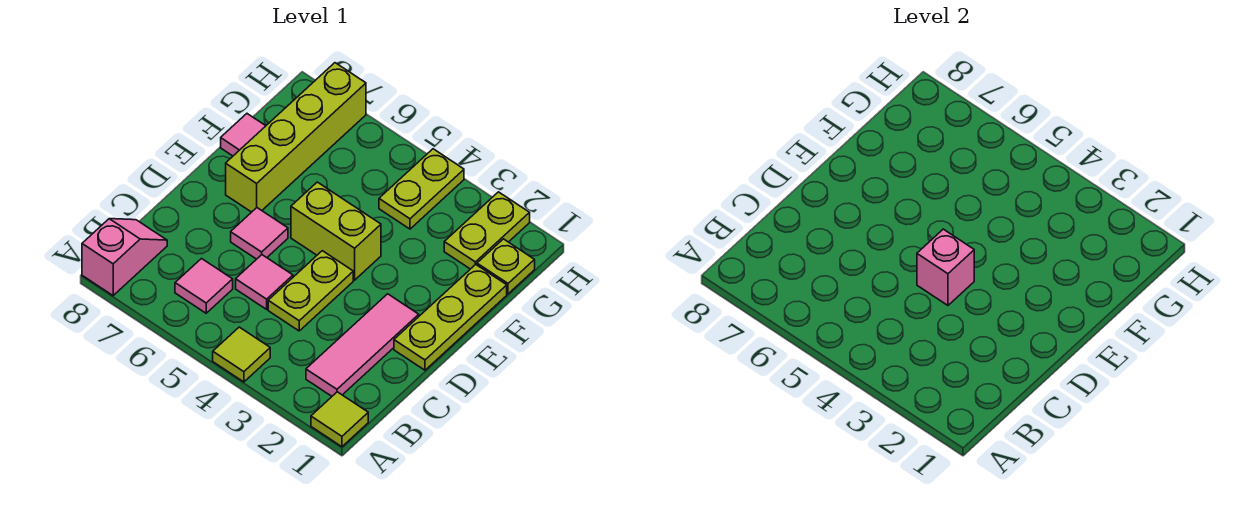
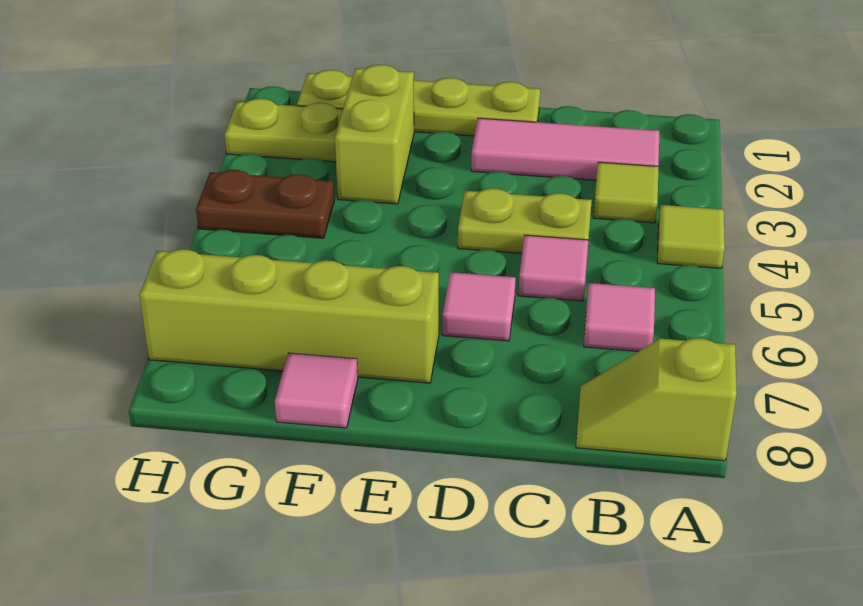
lime 1x1 tile [311,392,368,447] -> lime 1x1 tile moved to [593,162,659,223]
pink 1x2 slope [82,219,167,296] -> lime 1x2 slope [576,338,737,461]
pink 1x1 brick [917,229,974,305] -> none
lime 1x2 brick [291,182,381,280] -> lime 1x2 brick moved to [335,65,414,204]
lime 1x2 plate [379,149,464,229] -> brown 1x2 plate [196,170,334,238]

